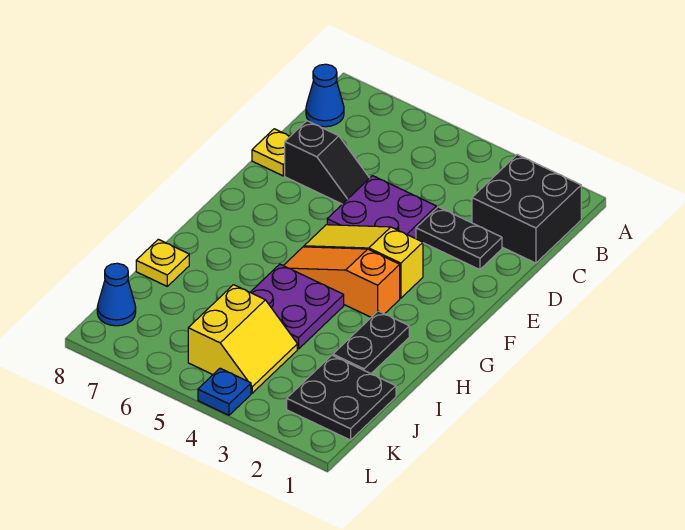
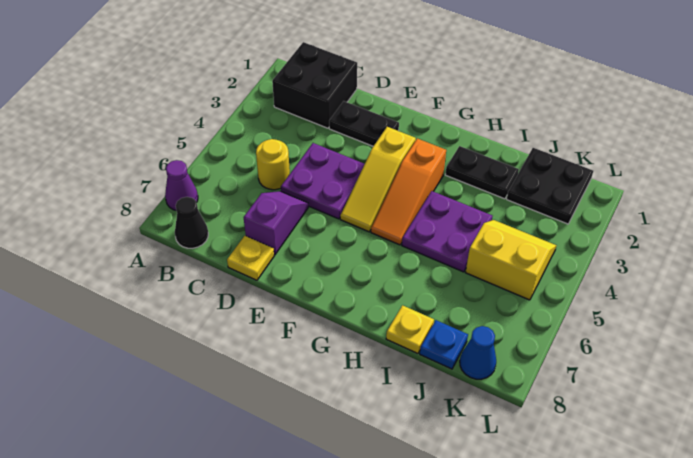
none -> purple 1x1 cone [165,160,198,210]
blue 1x1 cone [306,64,344,127] -> black 1x1 cone [175,197,208,248]
none -> yellow 1x1 round brick [256,139,290,190]
black 1x2 plate [416,207,502,270] -> black 1x2 plate turned to [329,101,399,146]
black 1x2 slope [285,121,369,204] -> purple 1x2 slope [244,191,308,255]
blue 1x1 plate [198,368,251,415] -> blue 1x1 plate moved to [420,320,468,369]

